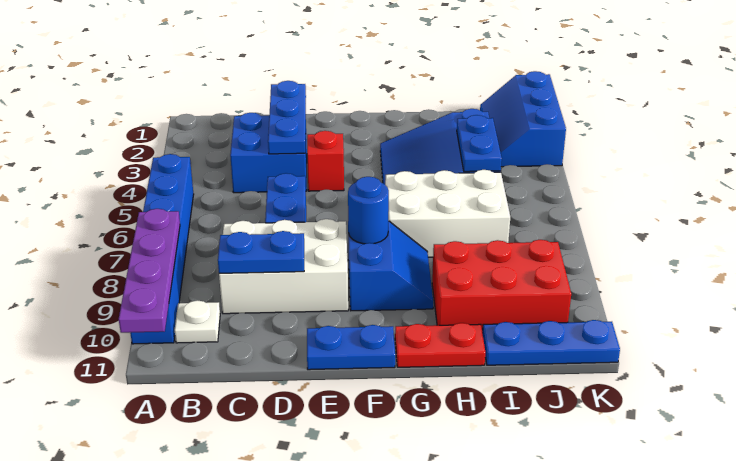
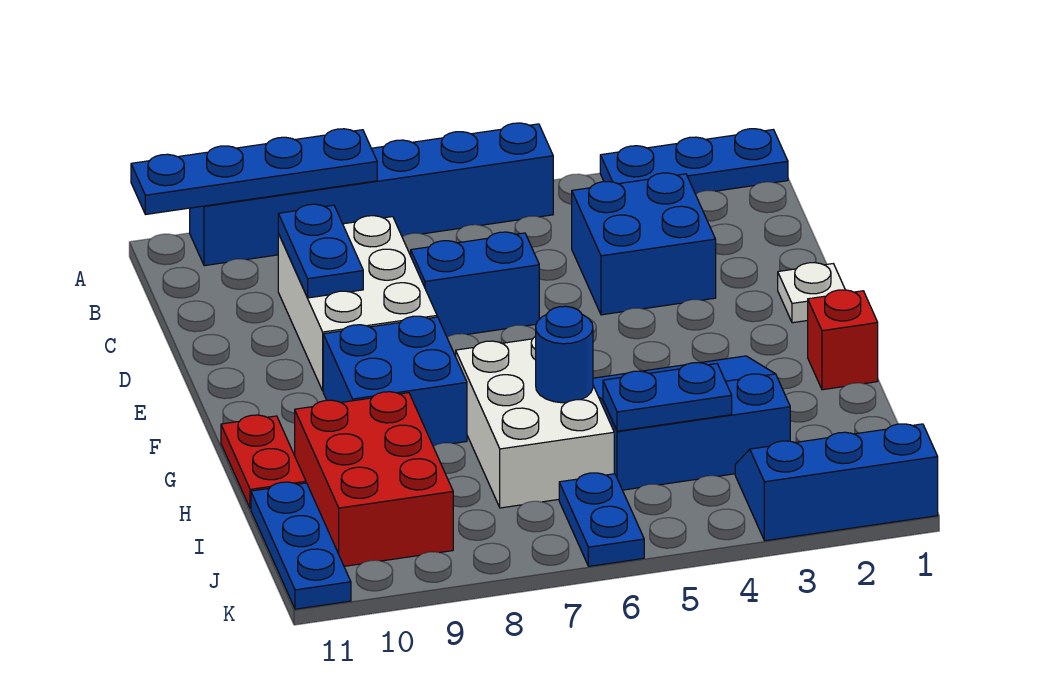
purple 1x4 plate [119,209,180,333] -> blue 1x4 plate [131,129,377,215]
white 1x1 plate [175,300,220,343] -> white 1x1 plate moved to [778,263,845,323]
blue 1x3 plate [268,81,306,154] -> blue 1x3 plate moved to [600,129,788,194]
red 1x1 brick [307,131,344,191] -> red 1x1 brick moved to [808,290,878,390]
blue 1x2 plate [307,325,395,370] -> blue 1x2 plate moved to [559,473,644,566]
blue 2x2 slope [348,221,433,311] -> blue 2x2 brick [323,316,467,446]
blue 1x1 round brick [348,177,389,244] -> blue 1x1 round brick moved to [536,306,593,403]

